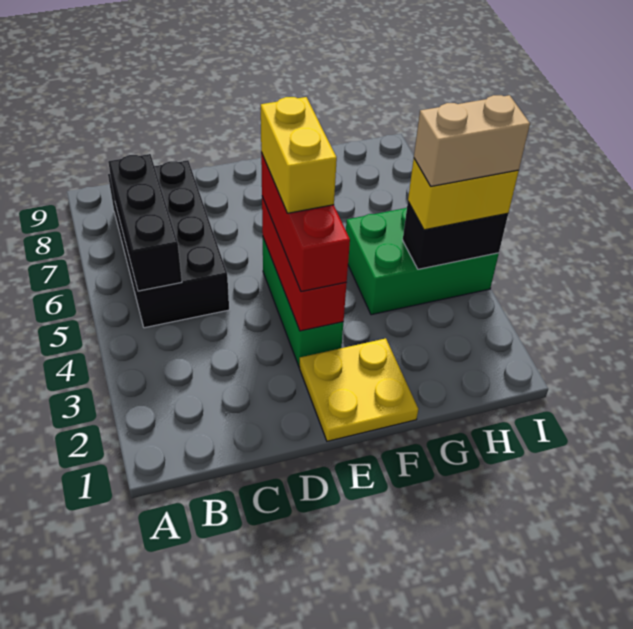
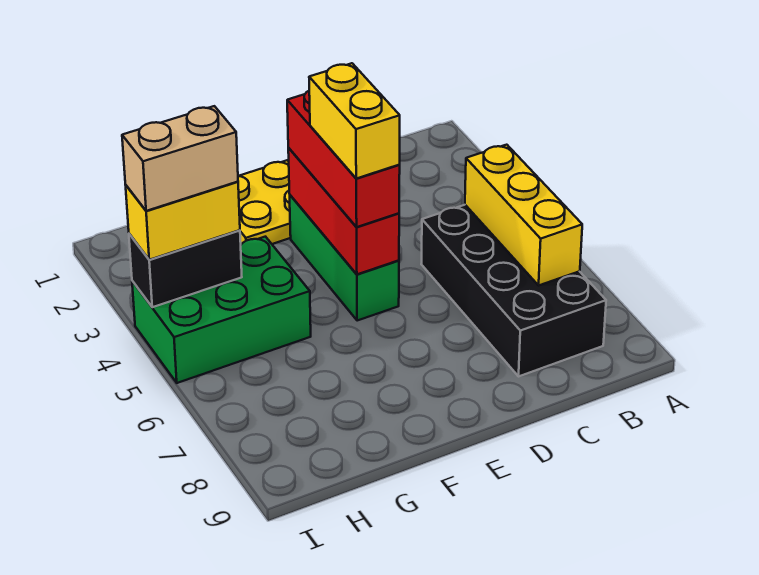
black 1x3 brick [108,154,182,291] -> yellow 1x3 brick [465,145,582,285]

